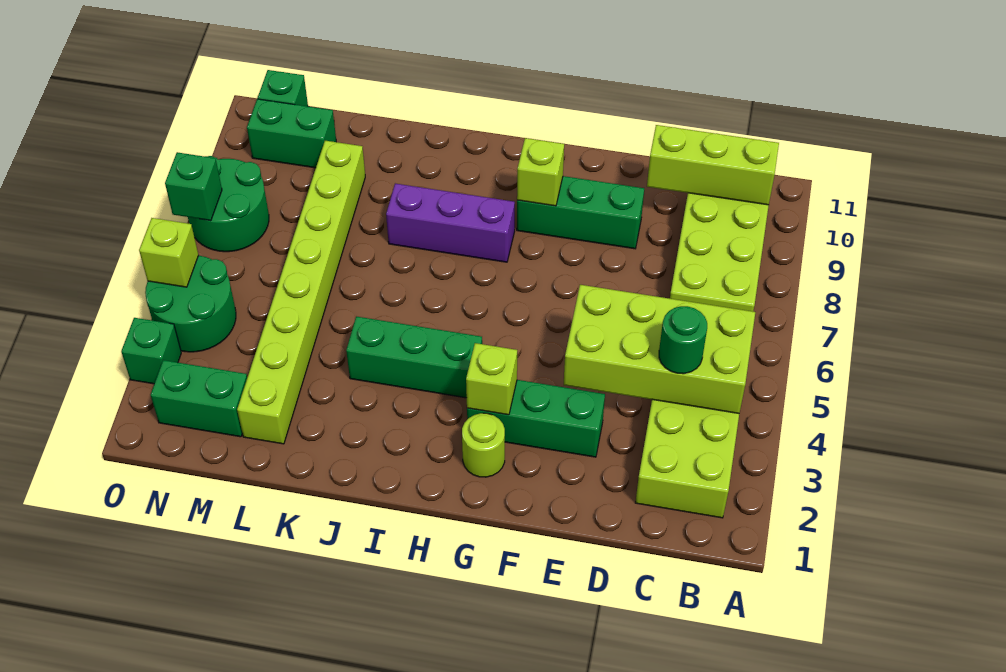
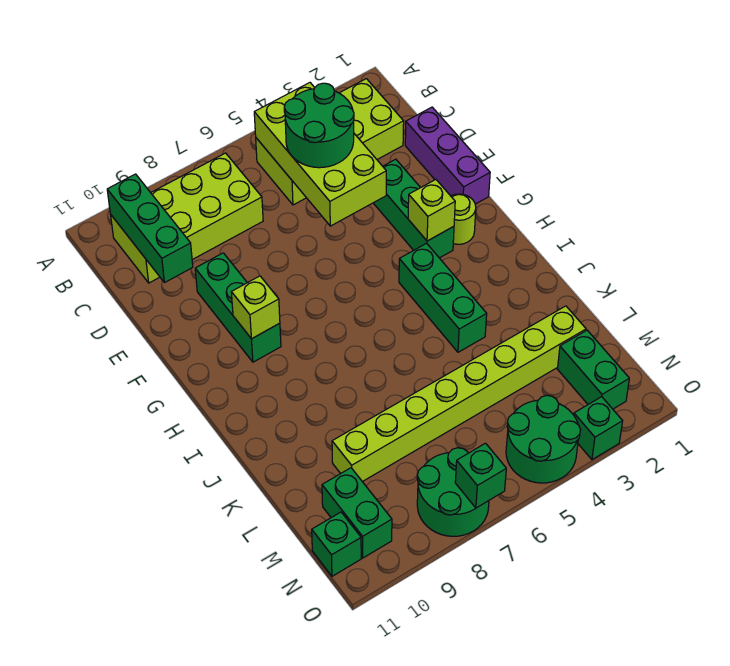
lime 1x3 brick [647,125,779,205] -> green 1x3 brick [107,174,193,283]
green 1x1 round brick [659,306,707,374] -> green 2x2 round brick [284,83,354,168]
purple 1x3 brick [386,184,515,262] -> purple 1x3 brick moved to [405,107,490,204]
lime 1x1 brick [139,218,199,287] -> none

